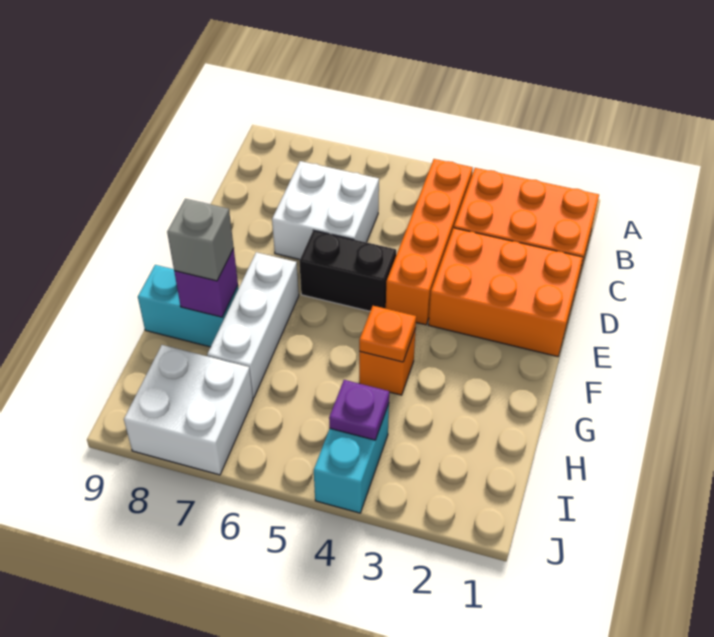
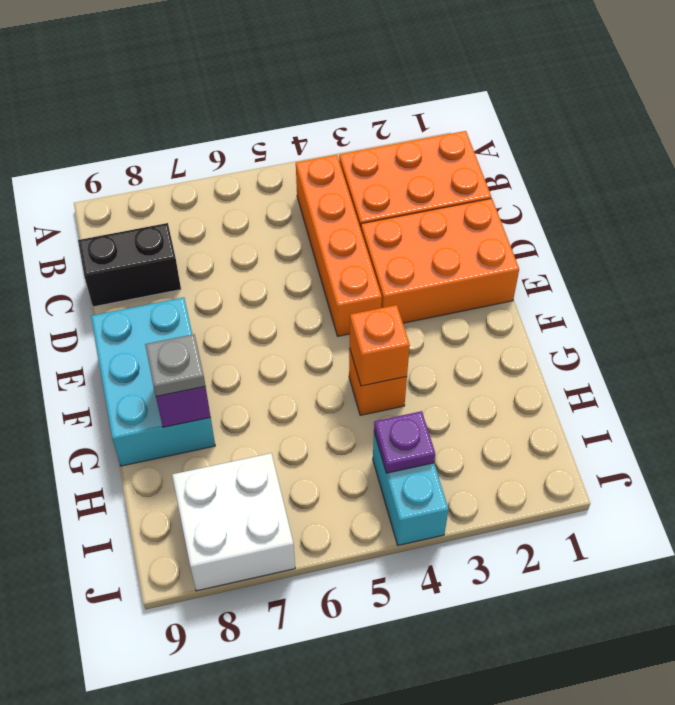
white 2x2 brick [272,161,379,259] -> none
black 1x2 brick [299,230,396,311] -> black 1x2 brick moved to [78,223,181,307]
white 1x3 brick [207,252,299,398] -> none
orange 1x1 plate [359,306,416,362] -> orange 1x1 brick [350,305,410,386]
cyan 1x2 brick [138,265,239,347] -> cyan 2x3 brick [91,297,215,466]
grey 1x1 brick [167,199,234,281] -> grey 1x1 plate [145,334,205,396]

